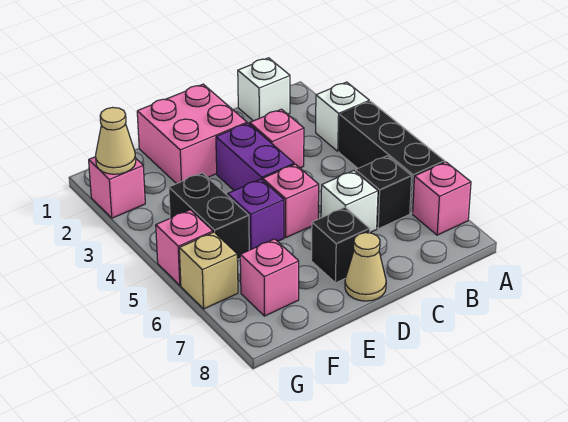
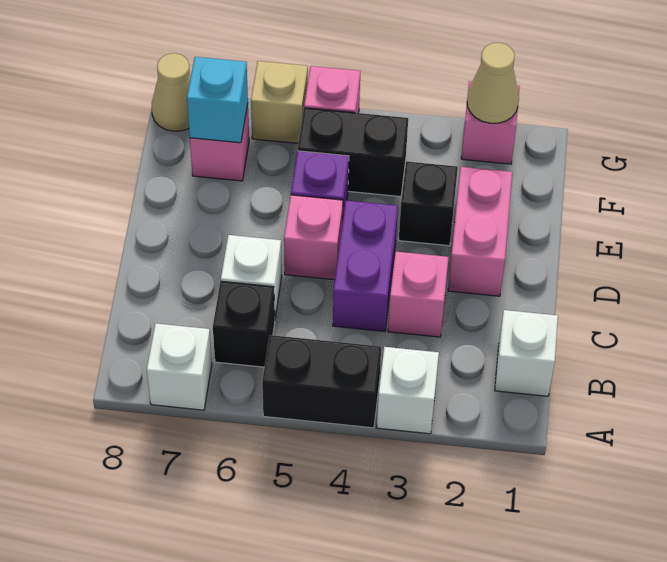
black 1x3 brick [339,101,445,213] -> black 1x2 brick [262,335,381,428]
pink 1x1 brick [413,162,471,235] -> white 1x1 brick [147,323,212,410]
pink 2x2 brick [137,84,247,184] -> pink 1x2 brick [448,167,512,296]
purple 1x2 brick [216,123,294,190] -> purple 1x2 brick turned to [333,200,398,332]
black 1x1 brick [311,207,370,283] -> black 1x1 brick moved to [399,161,458,246]
tan 1x1 cone [345,233,386,301] -> tan 1x1 cone moved to [152,53,191,131]
none -> cyan 1x1 brick [187,57,248,143]

